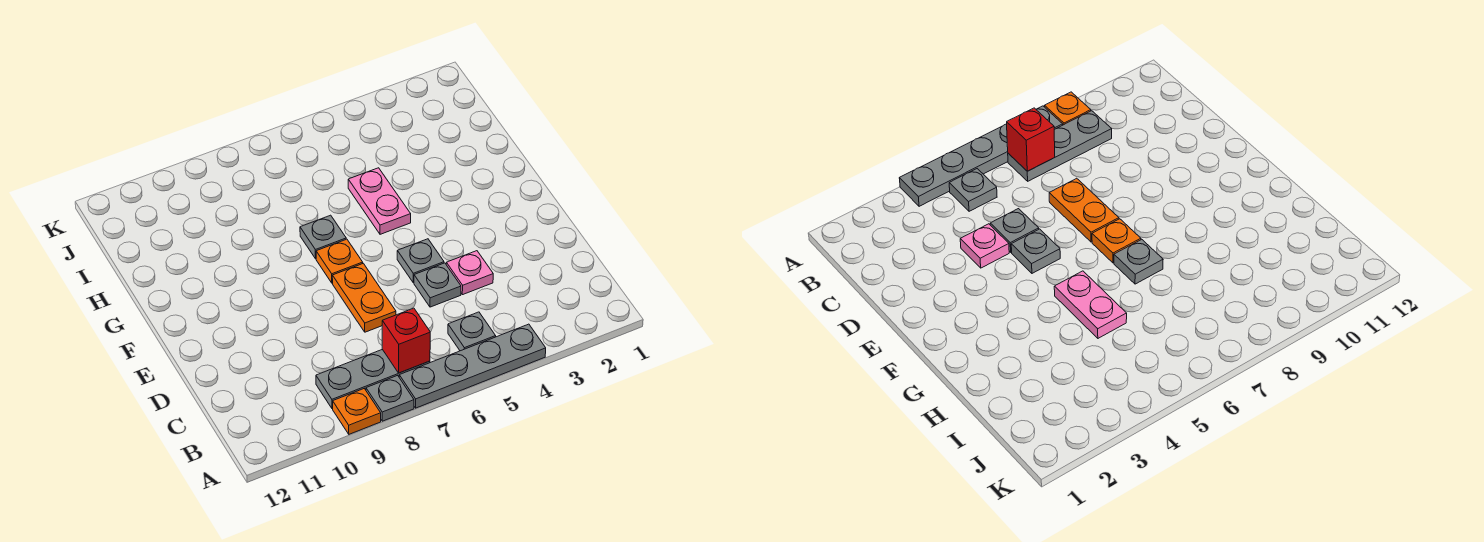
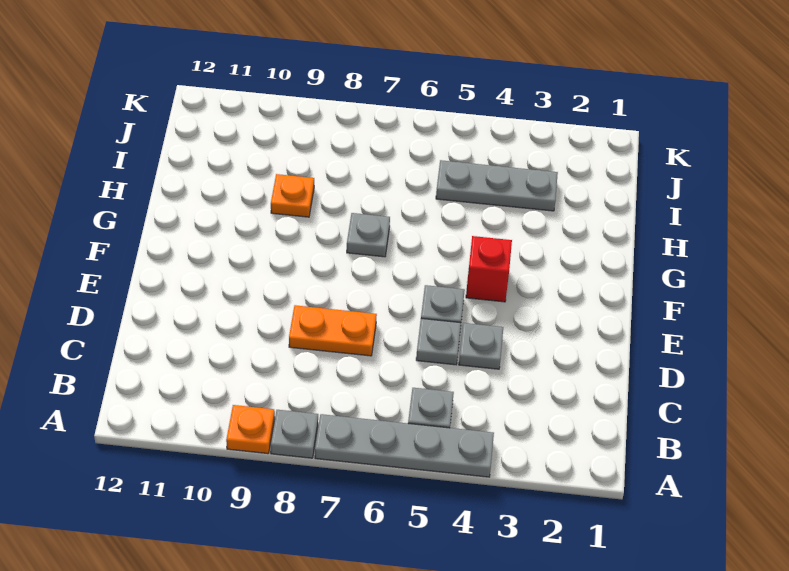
grey 1x3 plate [316,349,430,409] -> grey 1x3 plate moved to [436,160,558,211]
red 1x1 brick [382,308,430,373] -> red 1x1 brick moved to [466,236,512,302]
pink 1x1 plate [446,251,493,295] -> grey 1x1 plate [459,323,503,369]
orange 1x2 plate [332,263,396,332] -> orange 1x2 plate turned to [289,305,377,356]
orange 1x1 plate [316,239,363,283] -> orange 1x1 plate moved to [271,174,314,217]
pink 1x2 plate [348,168,411,234] -> none

